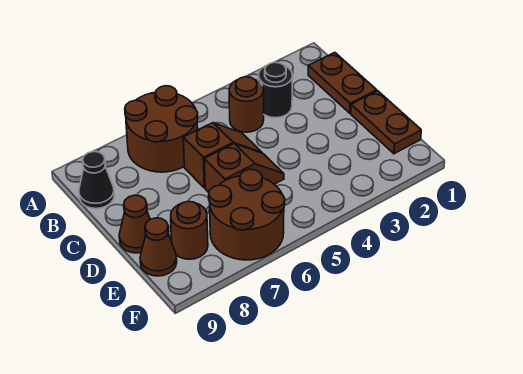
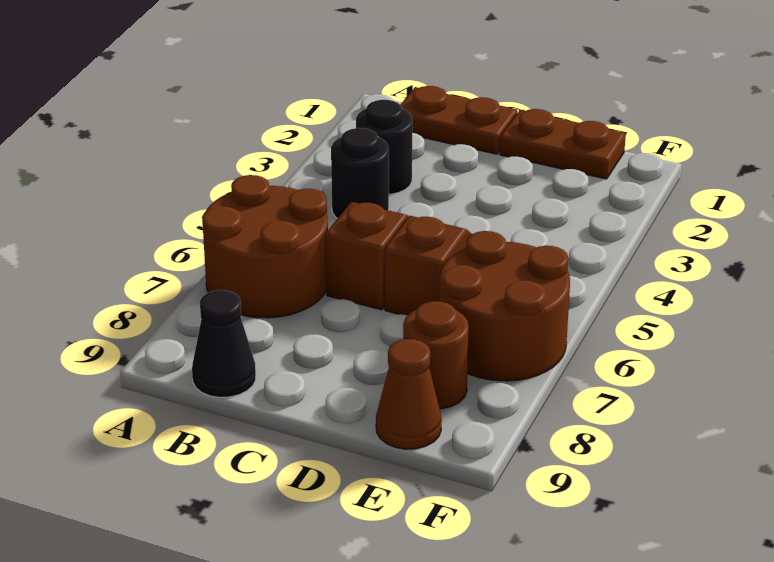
brown 1x1 round brick [229,77,264,132] -> black 1x1 round brick [331,128,389,219]
brown 1x1 cone [119,195,150,253] -> none

